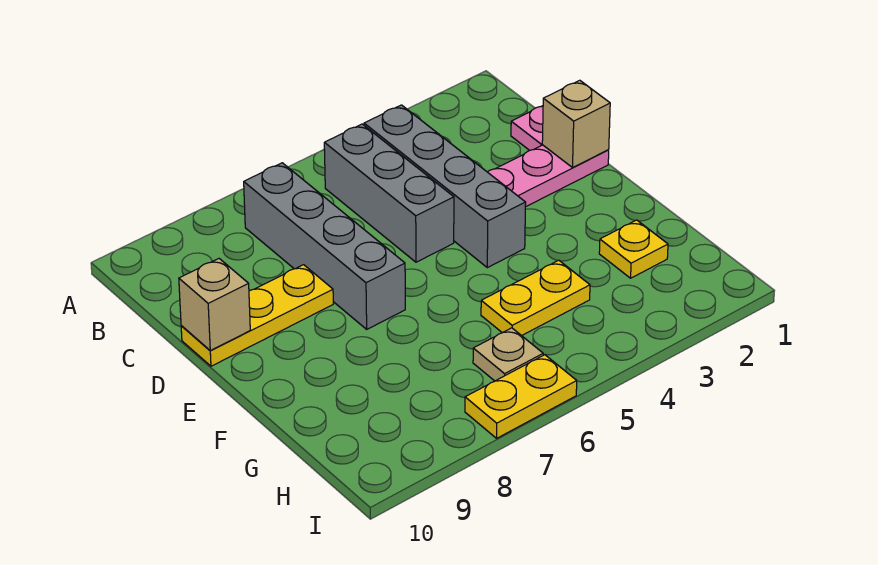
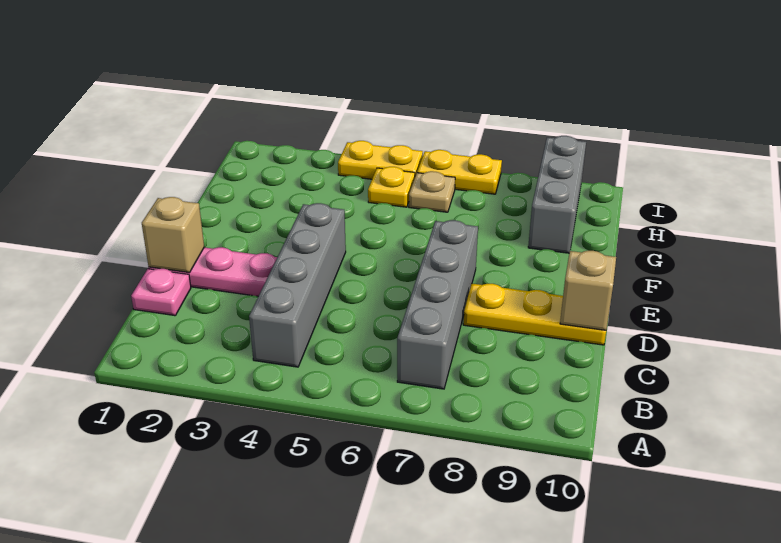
grey 1x3 brick [324,124,454,262] -> grey 1x3 brick moved to [528,136,586,253]
yellow 1x1 plate [599,220,668,278] -> yellow 1x1 plate moved to [368,167,415,207]
yellow 1x2 plate [481,260,590,336] -> yellow 1x2 plate moved to [338,141,423,179]

